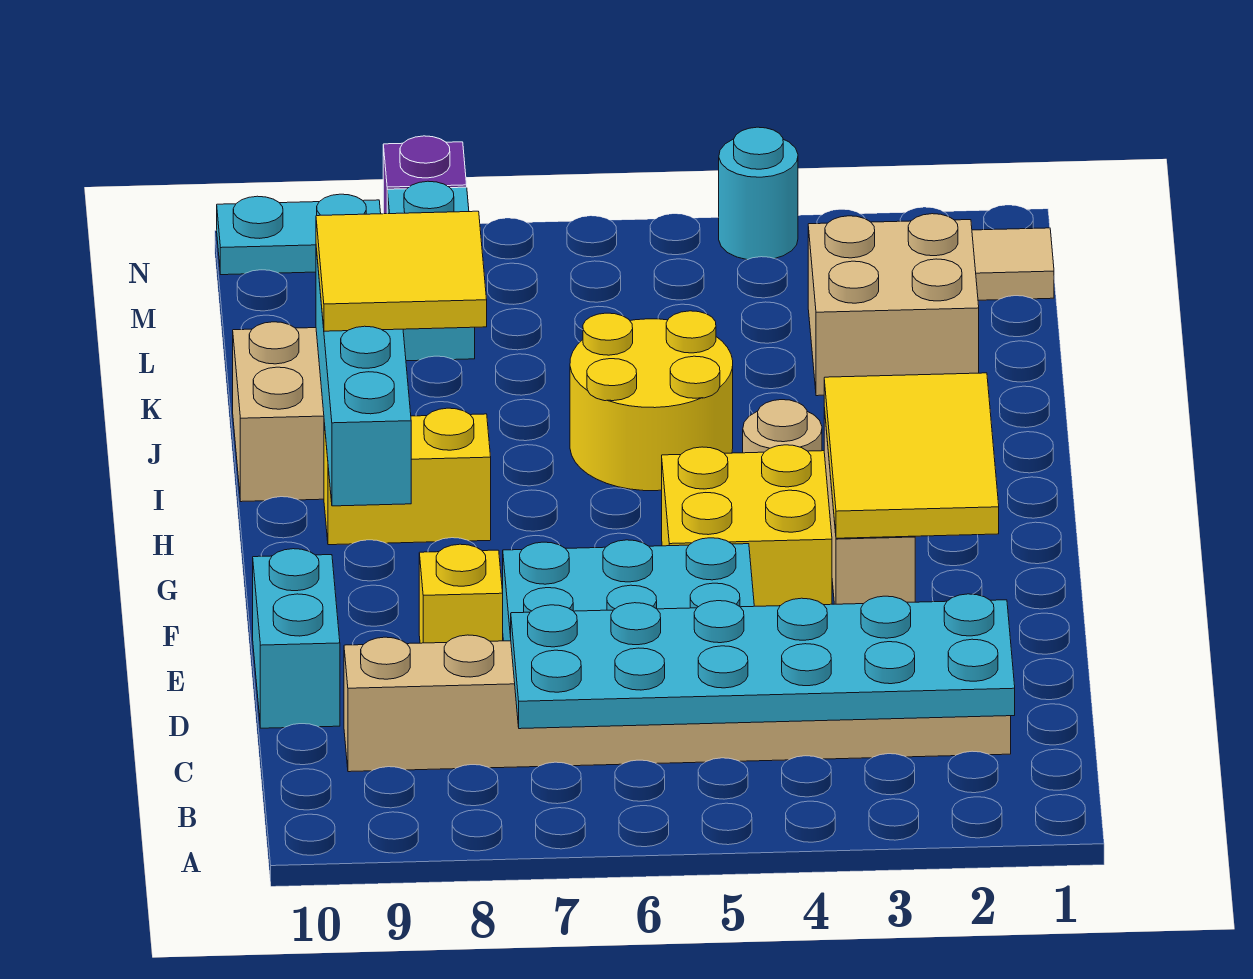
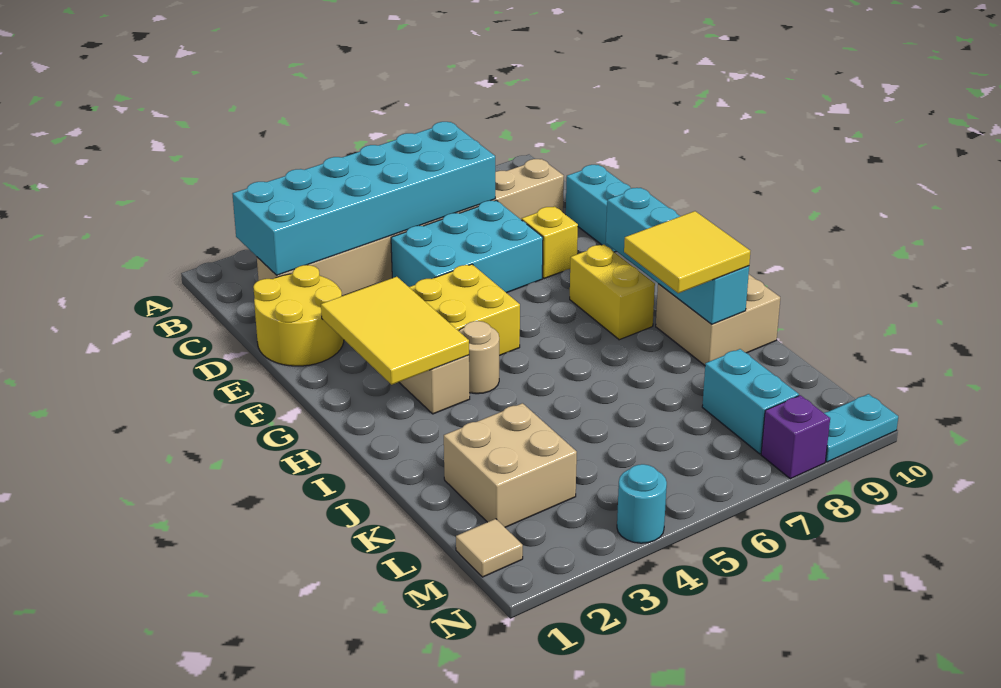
cyan 2x6 plate [511,594,1015,729] -> cyan 2x6 brick [233,122,495,275]
yellow 1x2 brick [324,408,491,545] -> yellow 1x2 brick turned to [570,245,655,340]
yellow 2x2 round brick [570,311,733,491] -> yellow 2x2 round brick moved to [253,265,344,366]

